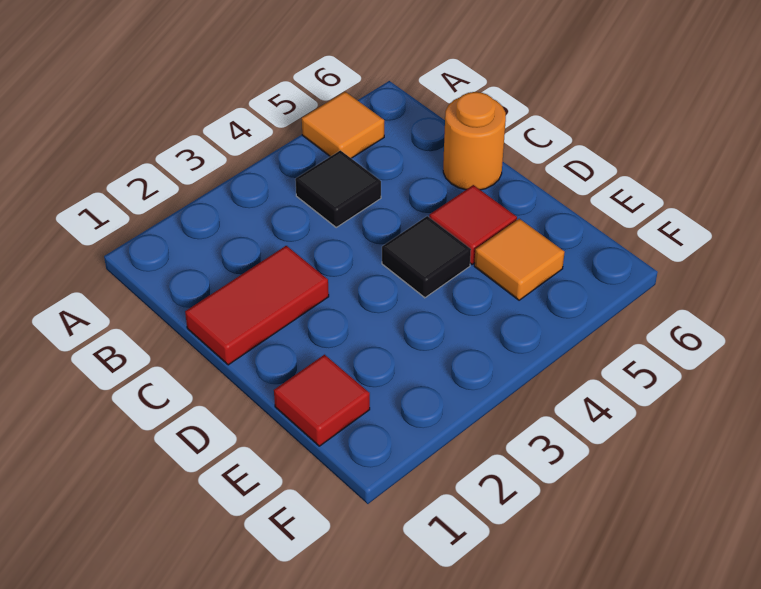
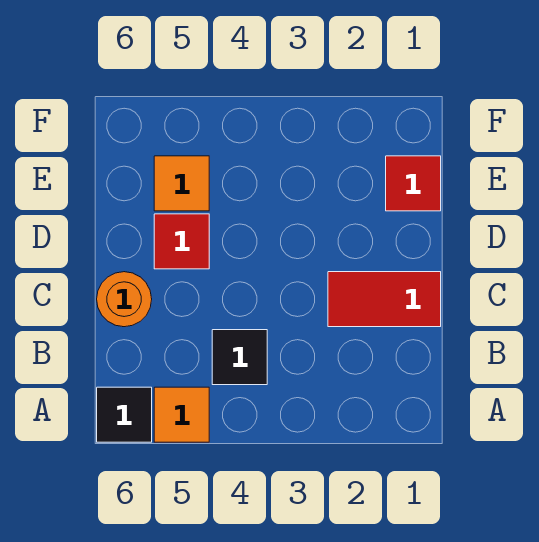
black 1x1 tile [382,216,471,298] -> black 1x1 tile moved to [97,387,152,442]

